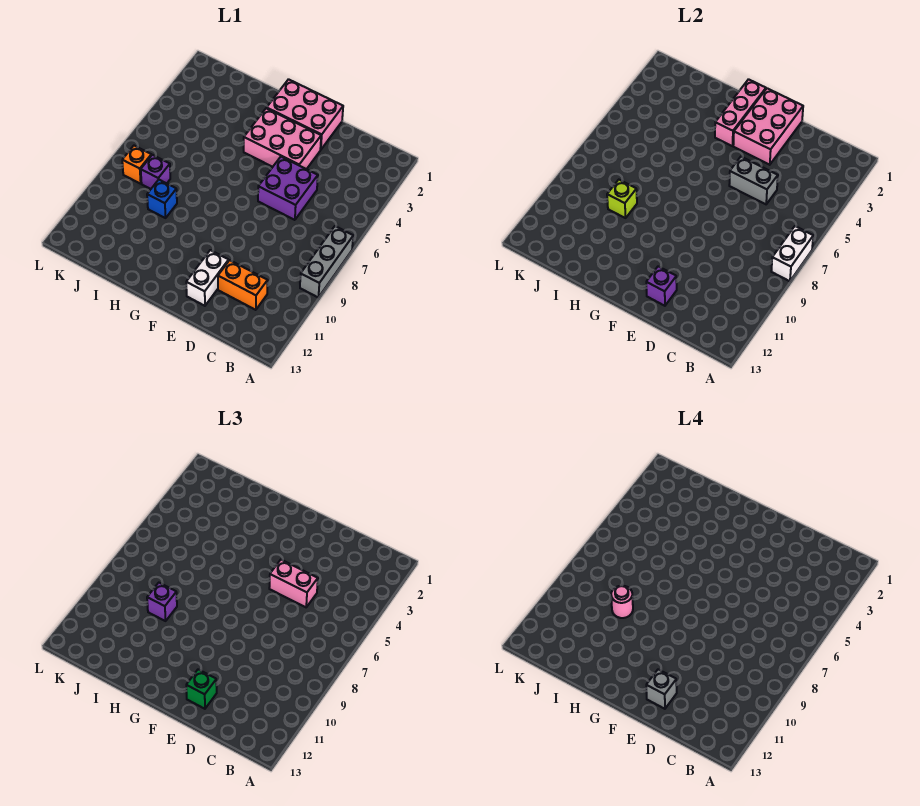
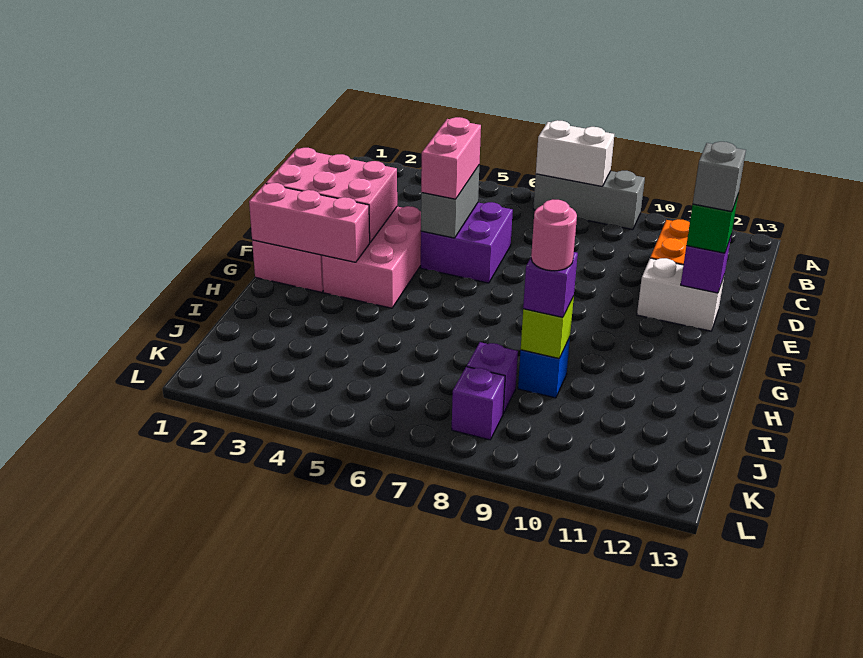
orange 1x1 brick [122,146,151,184] -> purple 1x1 brick [452,367,505,440]

